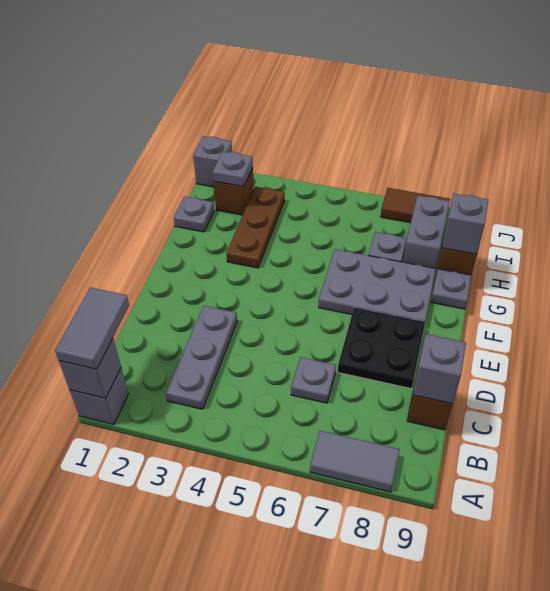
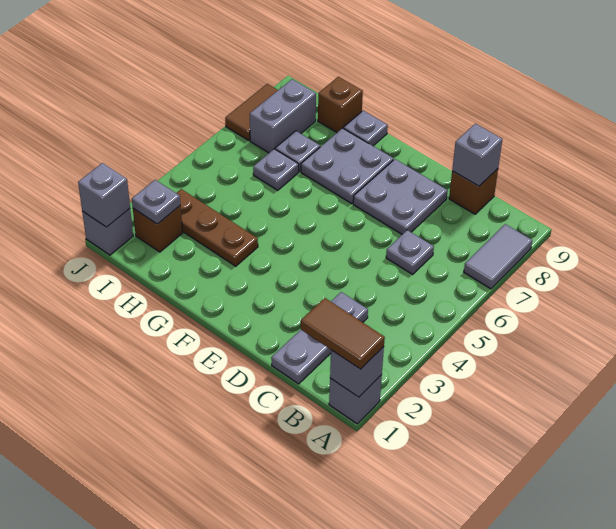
grey 1x2 tile [55,287,129,369] -> brown 1x2 tile [301,298,385,369]
grey 1x3 plate [166,306,237,409] -> grey 1x3 plate turned to [271,292,368,384]
black 2x2 plate [338,307,425,388] -> grey 2x2 plate [353,159,448,234]
grey 2x3 plate [318,249,436,322] -> grey 2x2 plate [301,128,394,204]
grey 1x1 plate [174,197,214,232] -> grey 1x1 plate moved to [253,149,299,190]
grey 1x2 brick [403,196,450,268] -> grey 1x2 brick turned to [250,79,316,153]
grey 1x1 brick [442,194,488,255] -> grey 1x1 brick moved to [78,163,130,227]

